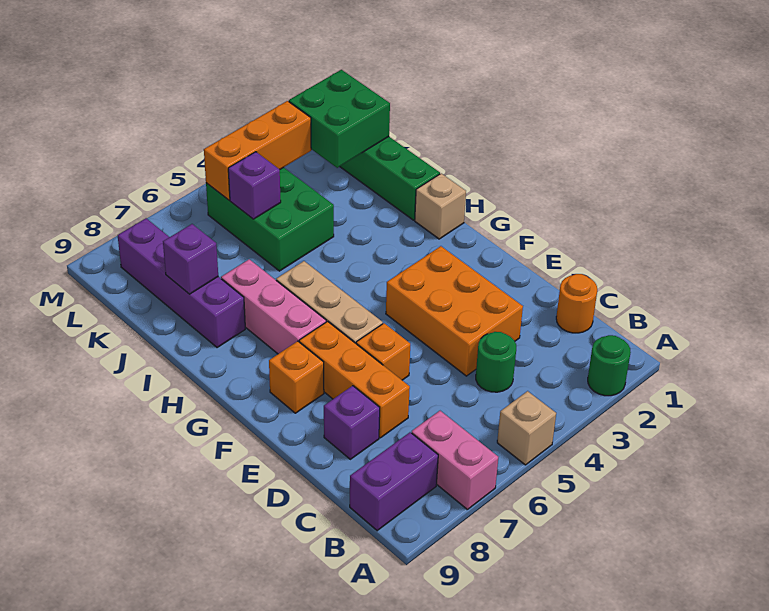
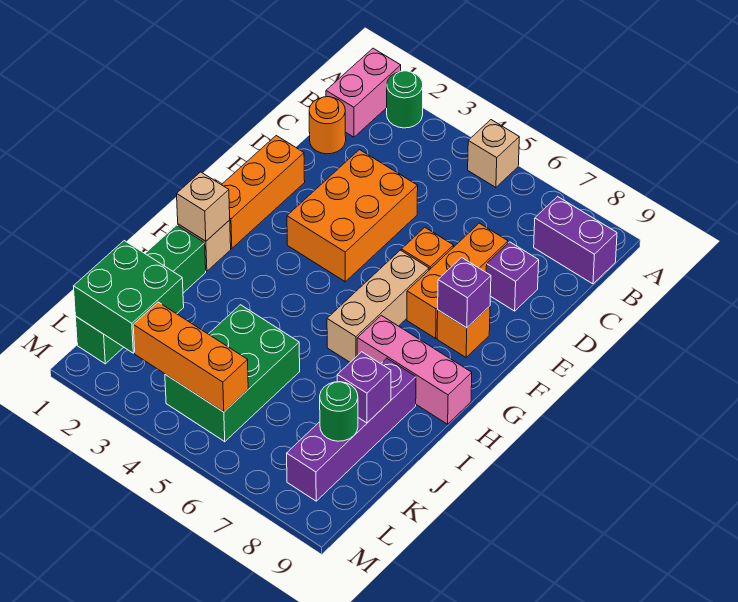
pink 1x2 brick [412,411,498,509] -> pink 1x2 brick moved to [326,48,401,137]
green 1x1 round brick [476,332,516,392] -> green 1x1 round brick moved to [320,382,358,441]
none -> orange 1x3 brick [222,136,305,249]
pink 1x3 brick [221,259,326,354] -> pink 1x3 brick turned to [357,315,472,424]
none -> tan 1x1 brick [177,172,230,241]
purple 1x1 brick [228,152,281,219] -> purple 1x1 brick moved to [438,258,491,328]

